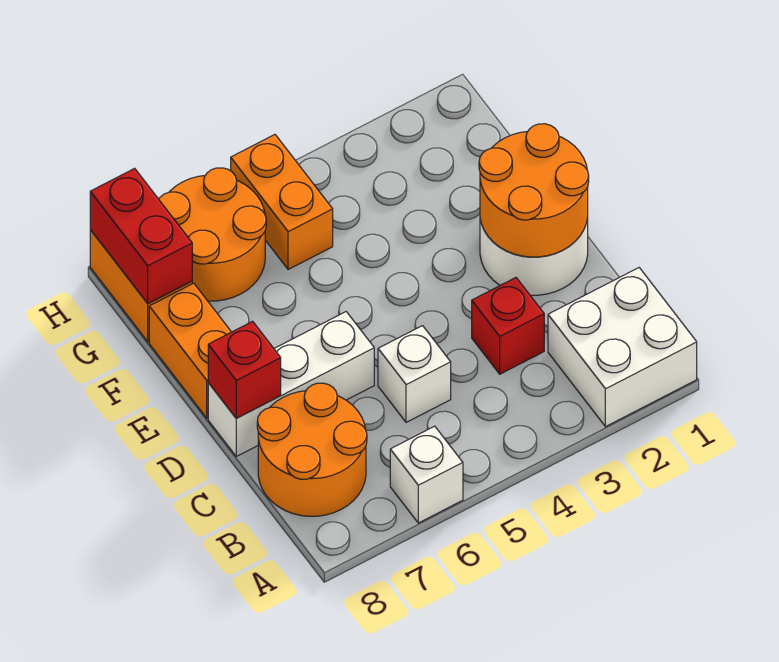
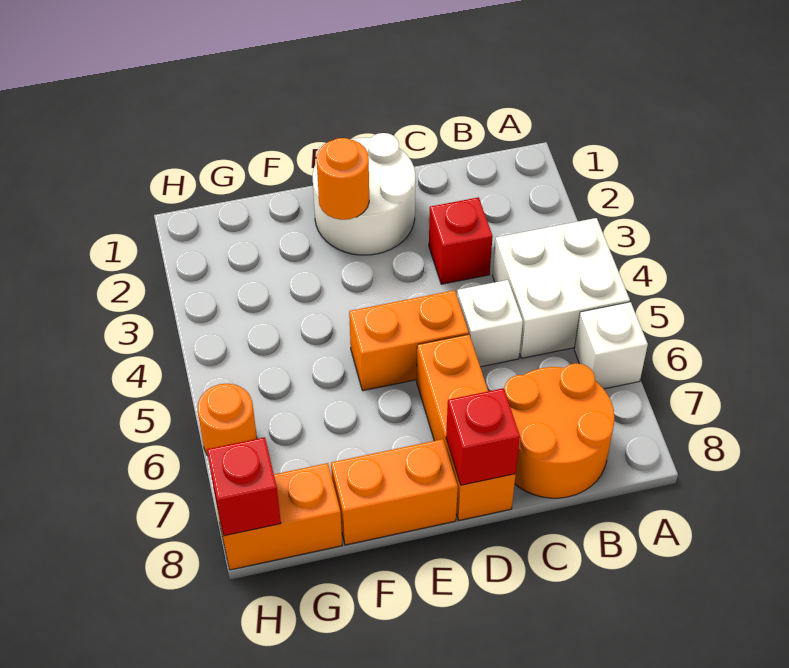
white 2x2 brick [548,268,697,427] -> white 2x2 brick moved to [493,218,630,358]
orange 2x2 round brick [479,124,589,257] -> orange 1x1 round brick [316,138,369,220]
white 1x3 brick [208,312,374,456] -> orange 1x3 brick [416,334,516,520]
orange 1x2 brick [231,135,333,270] -> orange 1x2 brick moved to [349,290,469,391]
orange 2x2 round brick [159,168,266,301] -> orange 1x1 round brick [198,384,257,456]
red 1x2 brick [90,168,192,304] -> red 1x1 brick [207,437,281,536]

